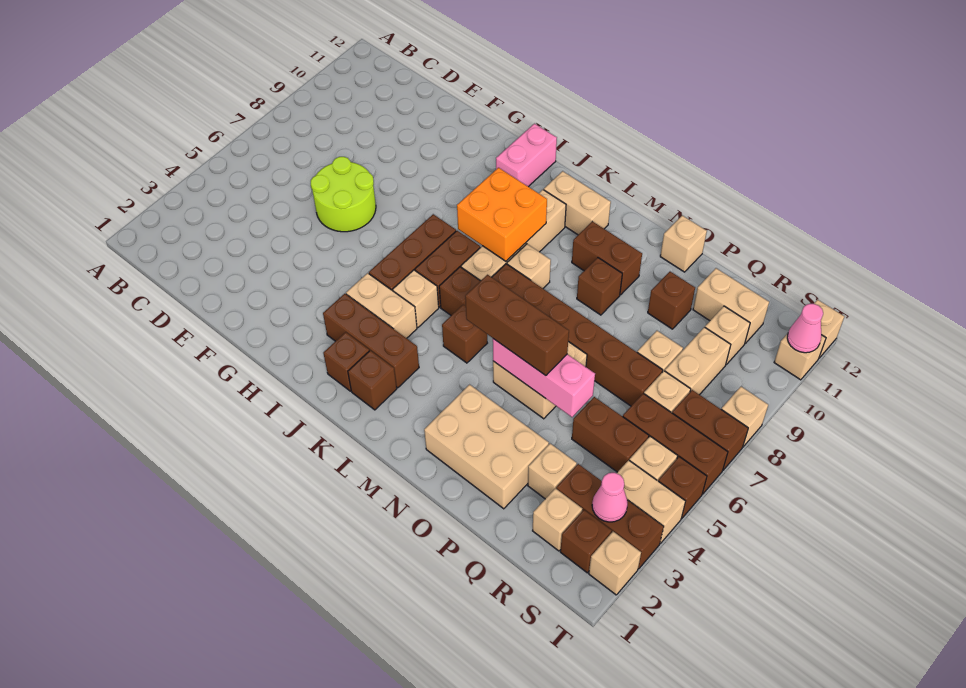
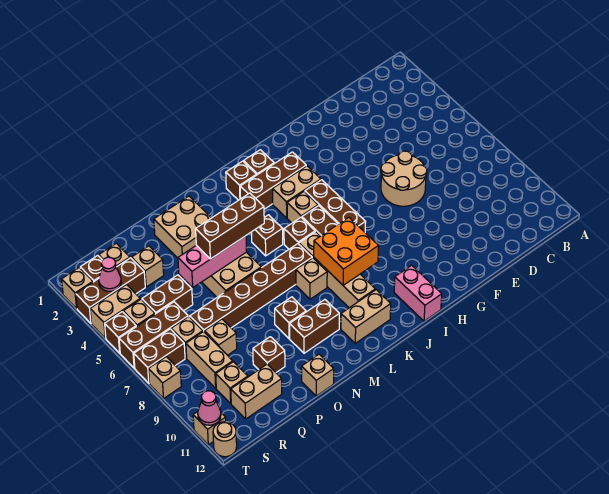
lime 2x2 round brick [311,157,376,232] -> tan 2x2 round brick [381,151,427,206]
tan 2x3 brick [424,385,549,509] -> tan 2x2 brick [154,196,211,258]
tan 1x1 brick [814,300,844,358] -> tan 1x1 round brick [213,422,237,457]

